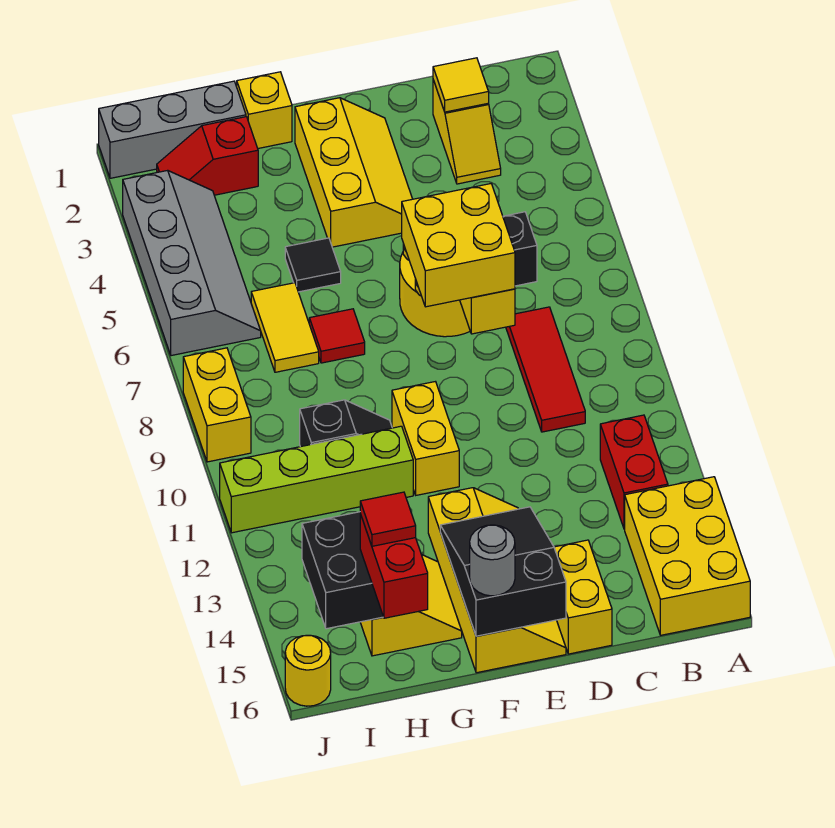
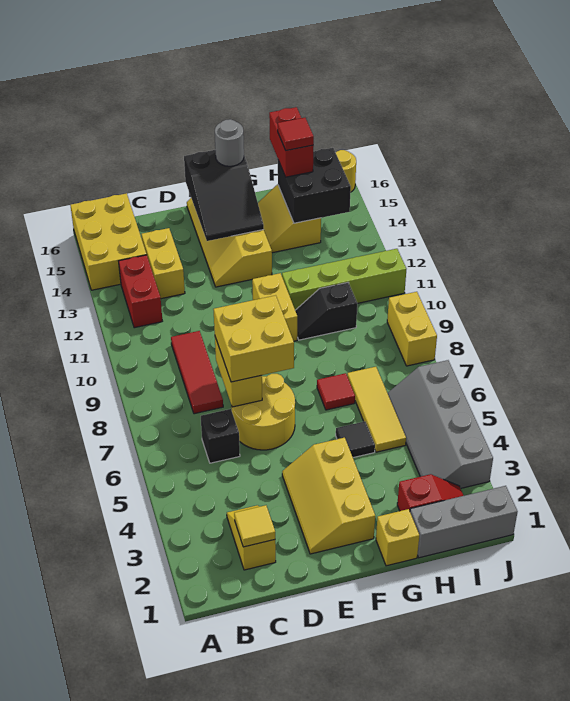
yellow 1x2 brick [554,540,612,654] -> yellow 1x2 brick moved to [142,228,185,299]
yellow 1x2 tile [251,283,319,372] -> yellow 1x3 tile [347,367,406,452]

